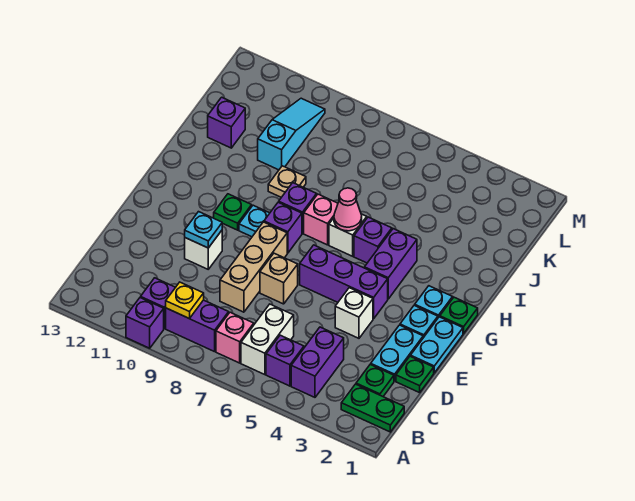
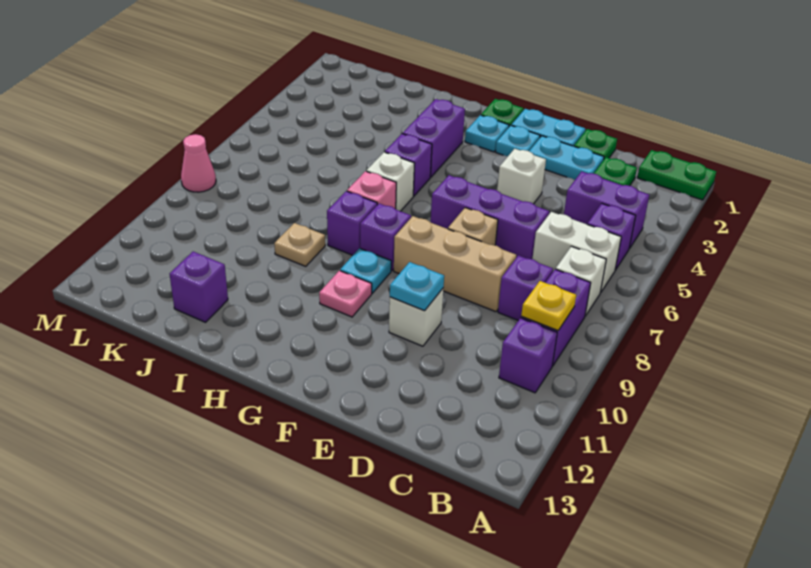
purple 1x1 brick [126,298,164,348] -> purple 1x1 brick moved to [498,255,553,320]
green 1x2 plate [341,384,404,432] -> green 1x2 plate turned to [637,150,716,200]
pink 1x1 brick [216,312,254,363] -> white 1x1 brick [556,246,606,316]
purple 1x3 brick [300,245,388,319] -> purple 1x3 brick turned to [431,175,549,259]
purple 1x2 brick [364,229,417,299] -> purple 1x2 brick turned to [403,99,465,177]
green 1x1 plate [214,194,252,230] -> pink 1x1 plate [319,271,372,317]
pink 1x1 cone [334,188,362,231] -> pink 1x1 cone moved to [181,134,216,192]
cyan 1x3 slope [258,98,325,170] -> none

